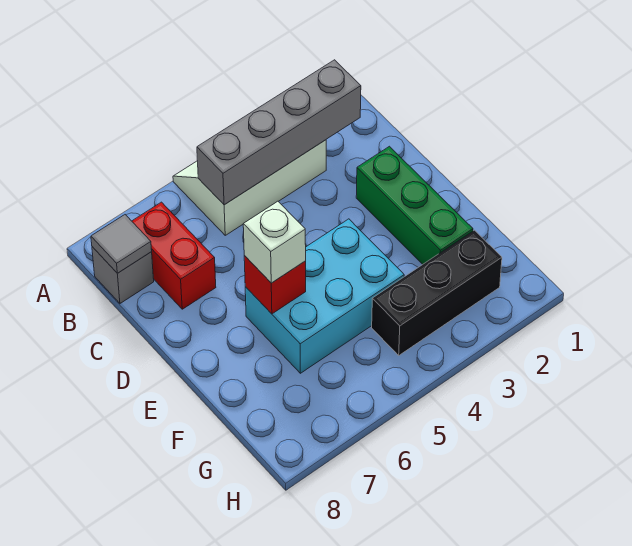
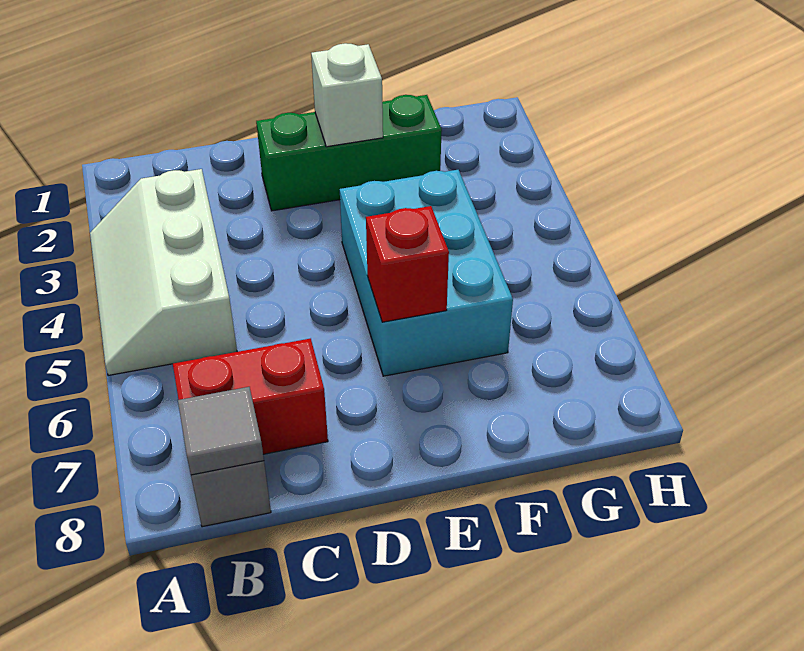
grey 1x4 brick [197,60,361,205] -> none
white 1x1 brick [243,201,306,283] -> white 1x1 brick moved to [311,43,383,147]
black 1x3 brick [372,230,502,355] -> none

